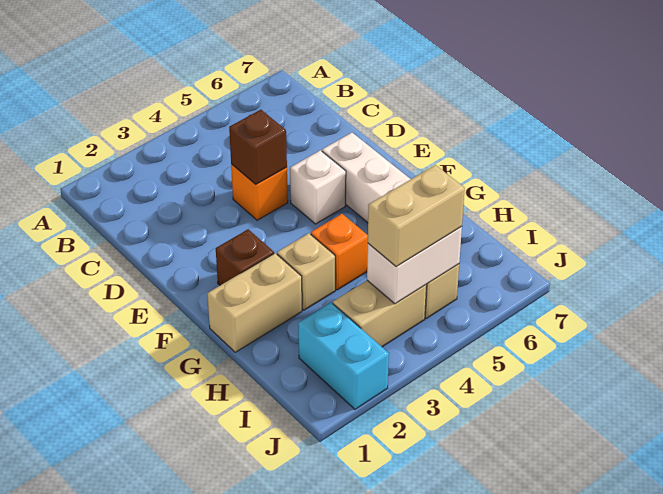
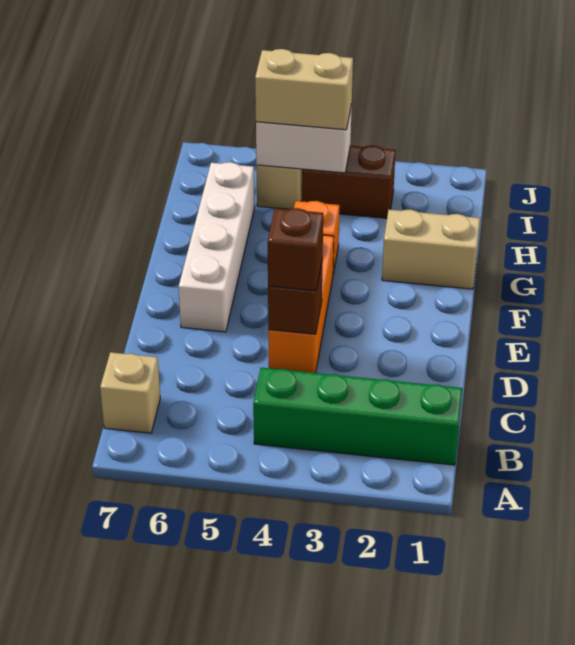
none -> green 1x4 brick [253,368,462,465]
orange 1x1 brick [231,164,288,220] -> orange 1x3 brick [268,235,334,373]
white 1x1 brick [290,150,346,224] -> none
brown 1x1 brick [216,229,274,285] -> brown 1x1 brick moved to [268,208,323,291]
tan 1x1 brick [277,233,335,310] -> tan 1x1 brick moved to [100,352,160,433]
cyan 1x2 brick [298,303,389,409] -> none
tan 1x2 brick [333,281,427,347] -> brown 1x2 brick [302,145,396,218]

